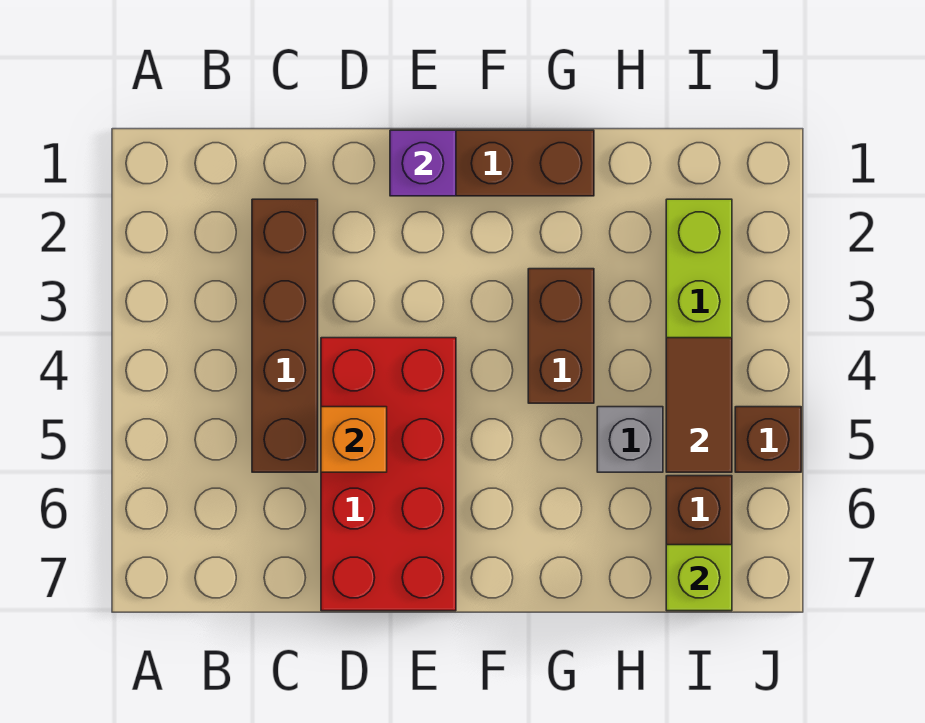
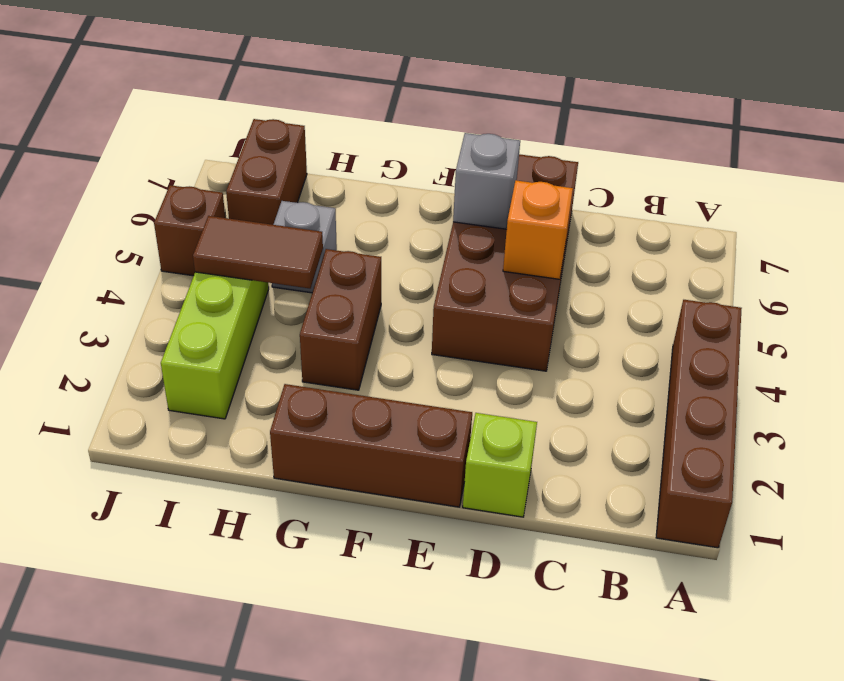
brown 1x4 brick [252,199,318,472] -> brown 1x4 brick moved to [656,300,742,548]
red 2x4 brick [321,338,456,611] -> brown 2x4 brick [432,154,578,371]
purple 1x1 brick [390,130,456,196] -> none
none -> grey 1x1 brick [453,133,520,229]
brown 1x2 tile [666,338,732,472] -> brown 1x2 tile turned to [193,216,323,288]
lime 1x1 brick [666,545,732,611] -> lime 1x1 brick moved to [463,413,537,517]

